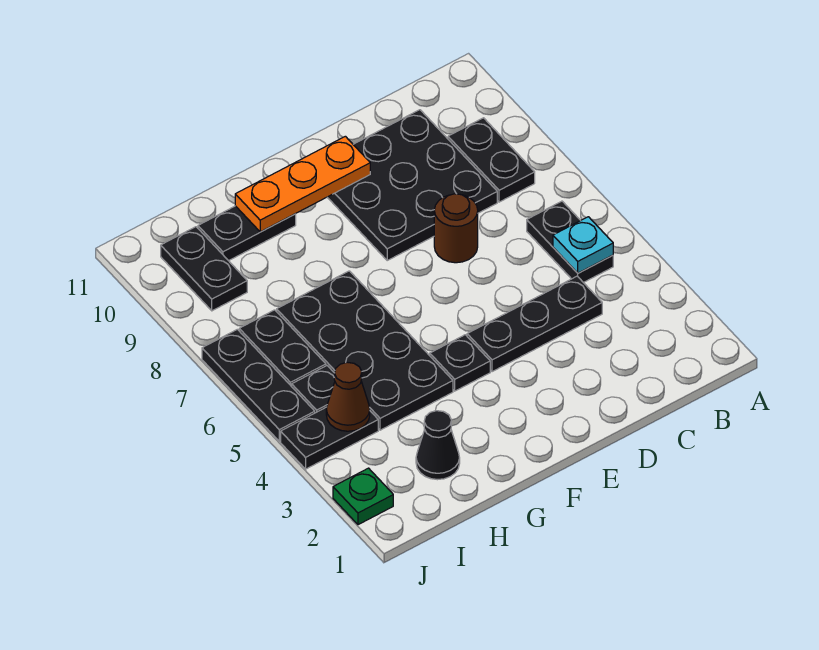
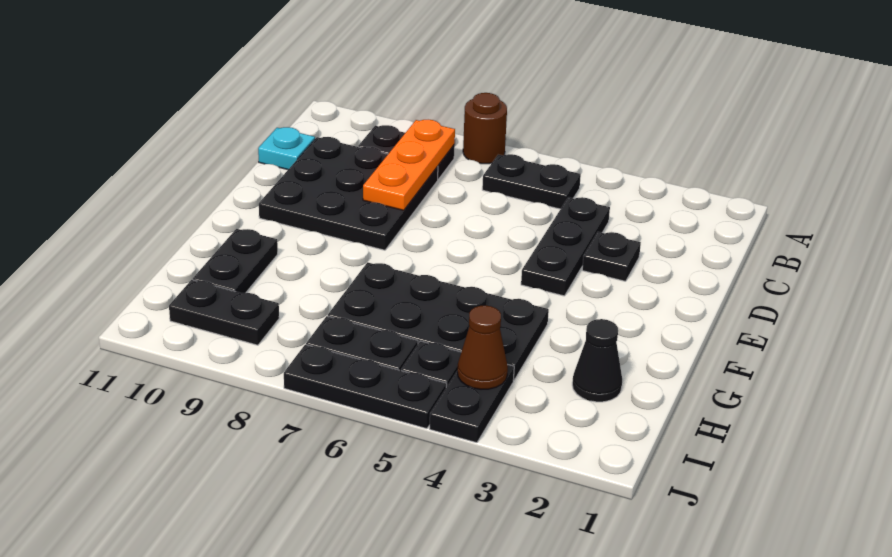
cyan 1x1 plate [553,217,613,273] -> cyan 1x1 plate moved to [258,127,315,170]
brown 1x1 round brick [434,194,478,263] -> brown 1x1 round brick moved to [463,93,507,164]
orange 1x3 plate [235,136,370,232] -> orange 1x3 plate moved to [363,120,455,210]
black 1x1 plate [430,335,490,391] -> black 1x1 plate moved to [582,232,641,281]
green 1x1 plate [333,468,393,525] -> none

